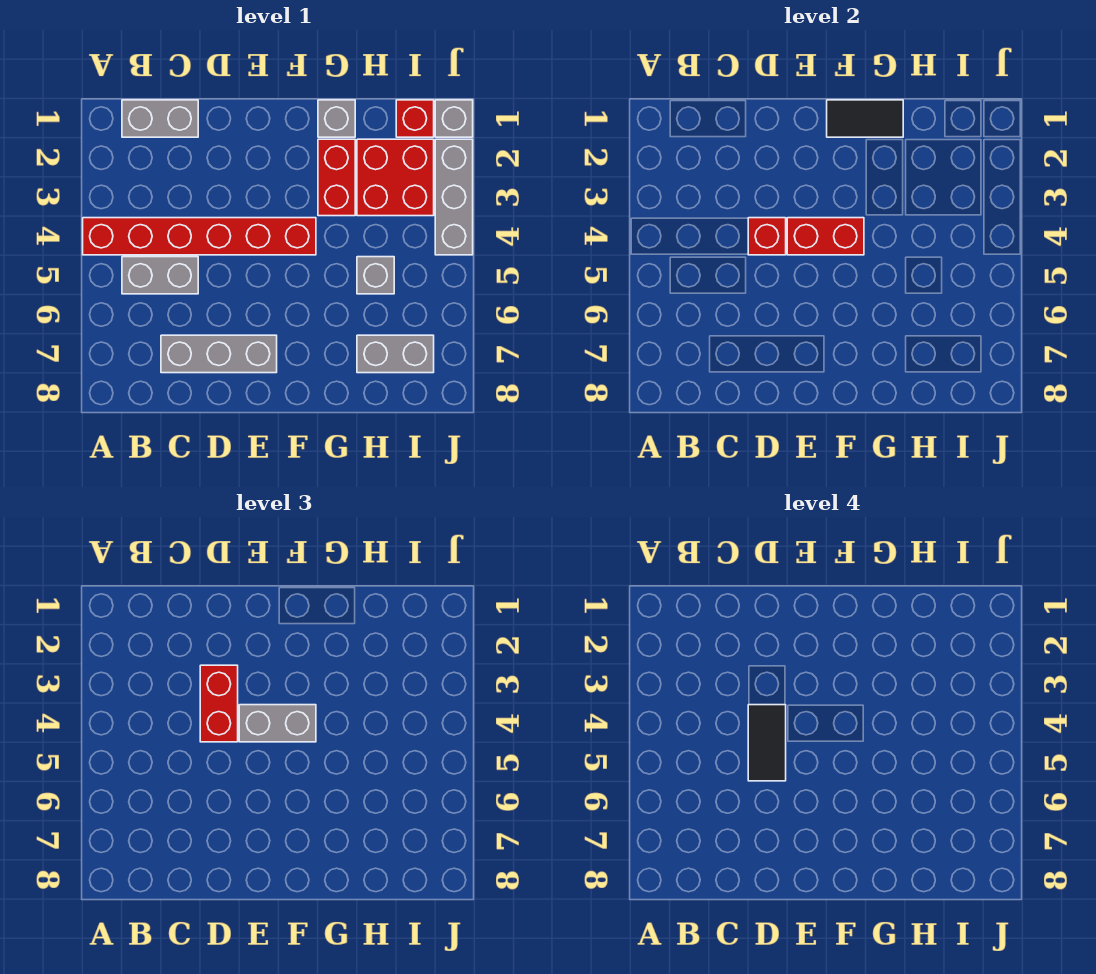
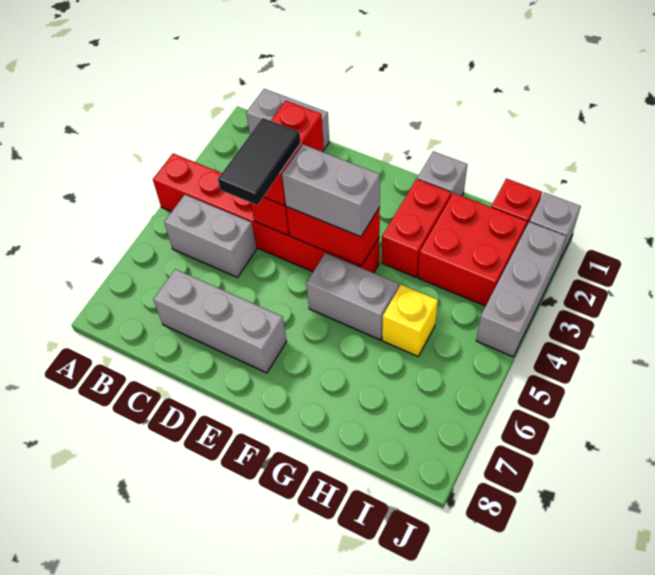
black 1x2 tile [827,100,903,137] -> none
grey 1x1 brick [357,257,394,294] -> yellow 1x1 brick [382,285,438,356]
grey 1x2 brick [357,335,434,373] -> grey 1x2 brick moved to [306,253,399,340]

